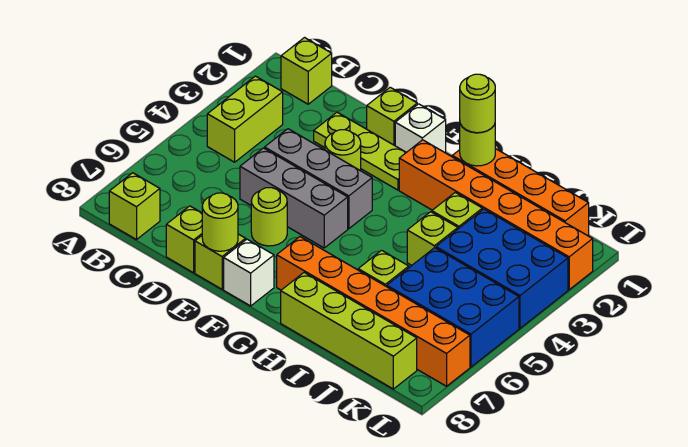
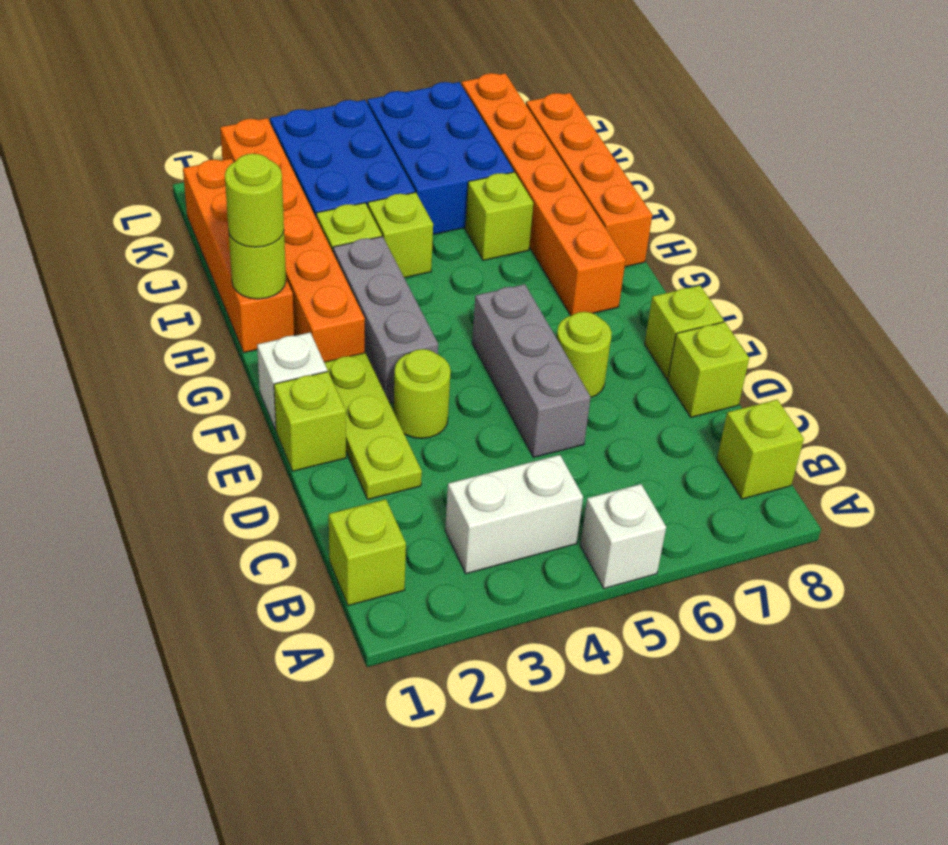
lime 1x2 brick [207,76,283,162] -> white 1x2 brick [445,455,583,574]
grey 1x3 brick [265,129,372,229] -> grey 1x3 brick moved to [333,236,438,403]
lime 1x1 round brick [202,193,238,251] -> none
white 1x1 brick [224,239,274,306] -> white 1x1 brick moved to [580,484,666,589]
lime 1x4 brick [281,273,417,389] -> orange 1x4 brick [526,93,652,267]

